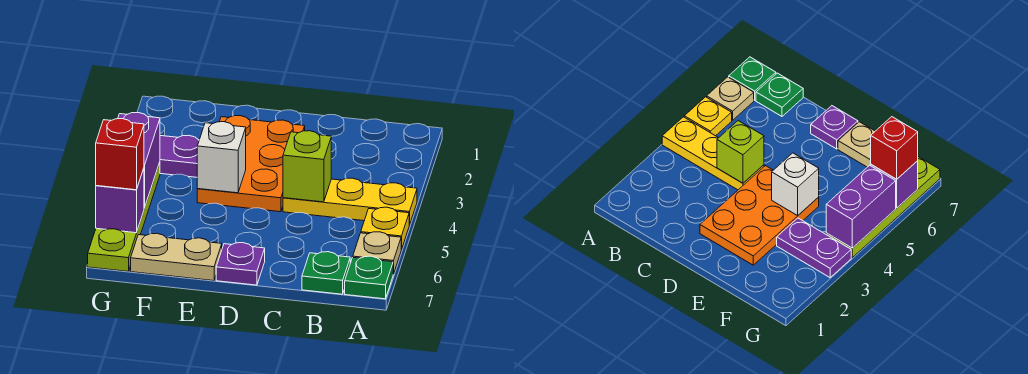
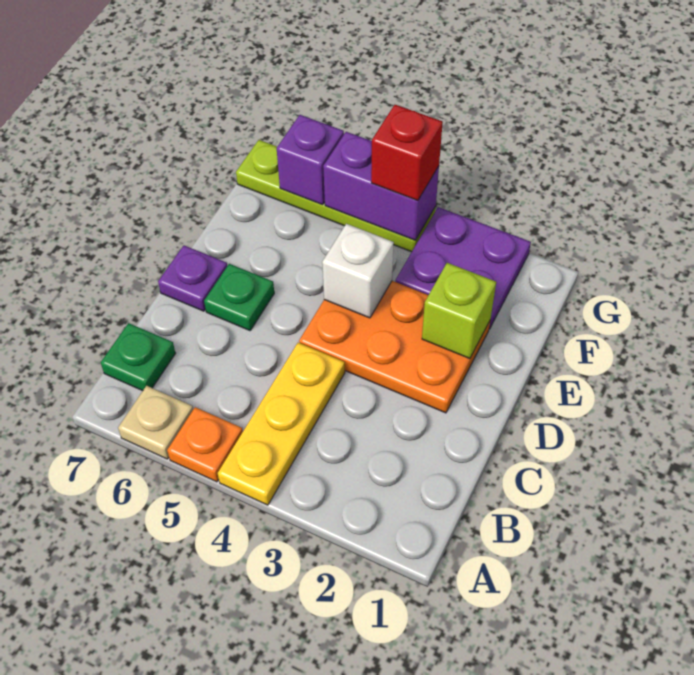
yellow 1x1 plate [361,207,409,250] -> orange 1x1 plate [167,407,243,482]
green 1x1 plate [345,256,393,299] -> green 1x1 plate moved to [204,264,274,331]
lime 1x1 brick [283,131,331,202] -> lime 1x1 brick moved to [422,263,496,359]
tan 1x2 plate [131,233,222,281] -> none
purple 1x2 plate [160,136,199,177] -> purple 2x2 plate [395,207,531,329]
red 1x1 brick [96,119,144,190] -> red 1x1 brick moved to [371,105,443,201]

